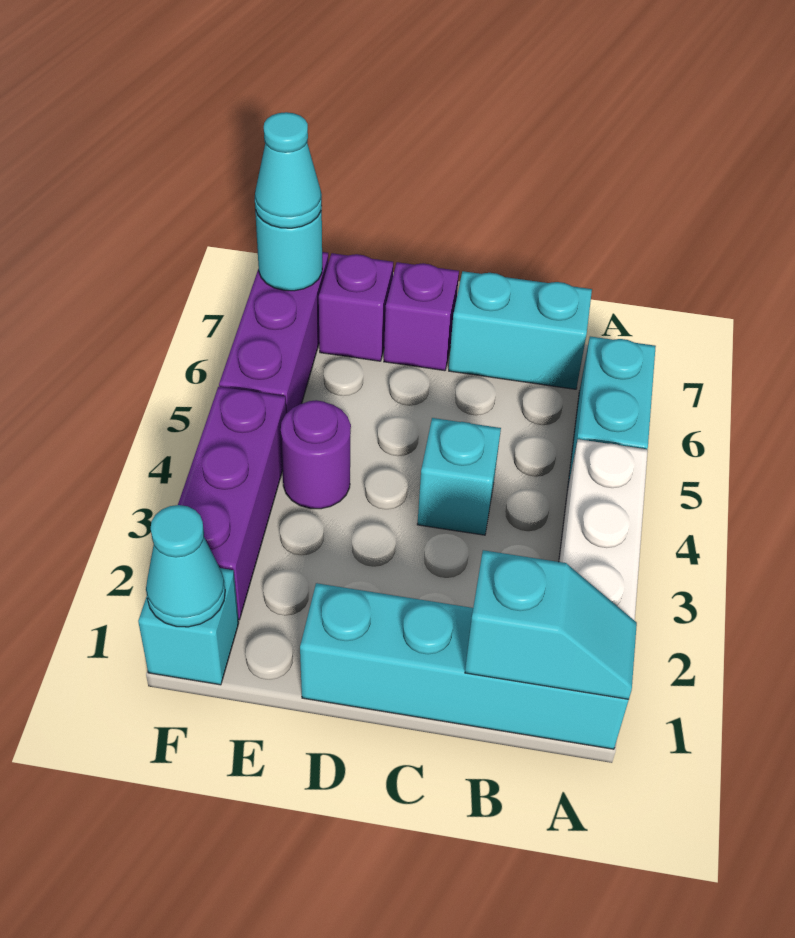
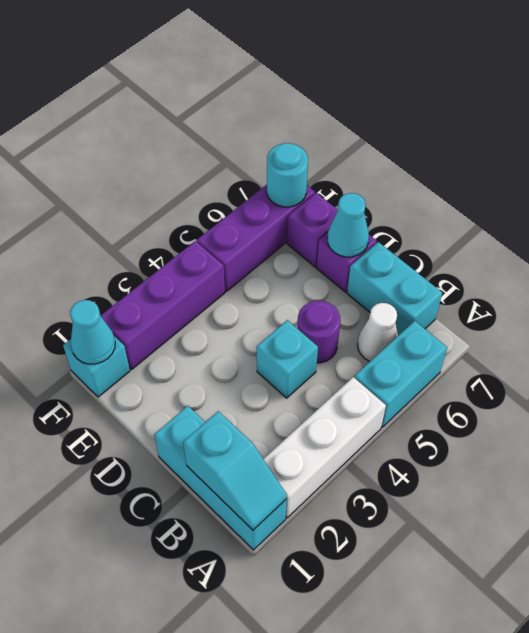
cyan 1x4 brick [300,583,629,749] -> cyan 1x3 brick [154,406,287,550]
none -> white 1x1 cone [358,303,398,361]
purple 1x1 round brick [281,400,351,509] -> purple 1x1 round brick moved to [297,301,340,363]
cyan 1x1 cone [255,112,322,228] -> cyan 1x1 cone moved to [327,193,369,257]

